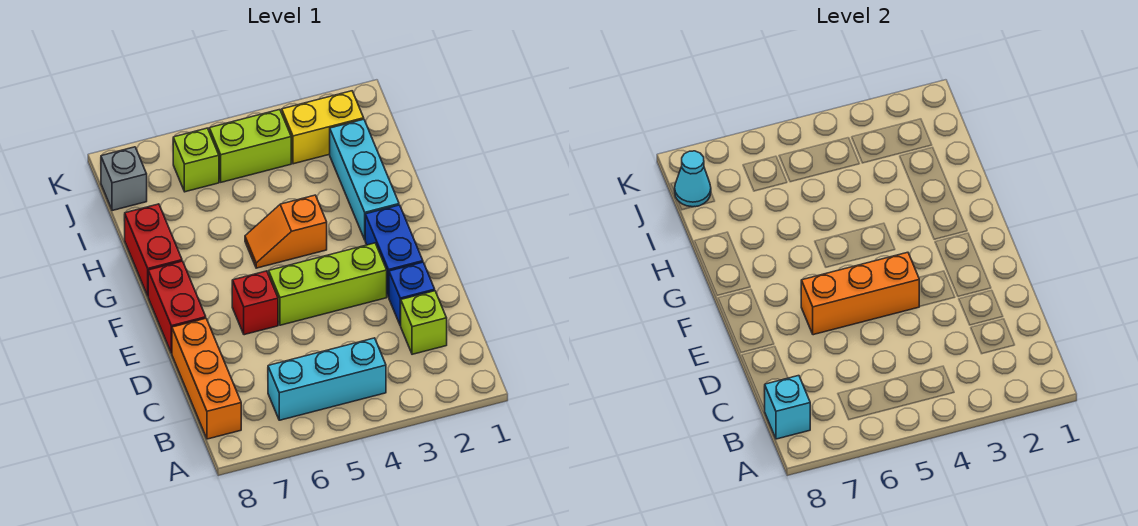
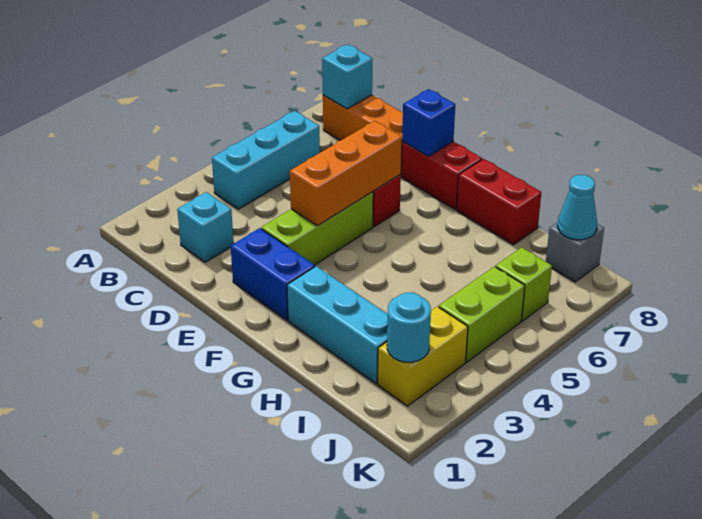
lime 1x1 brick [401,291,447,354] -> cyan 1x1 brick [177,192,234,262]
blue 1x1 brick [389,262,435,326] -> blue 1x1 brick moved to [402,89,455,157]
orange 1x2 slope [245,195,327,268] -> none
none -> cyan 1x1 round brick [387,293,431,362]

